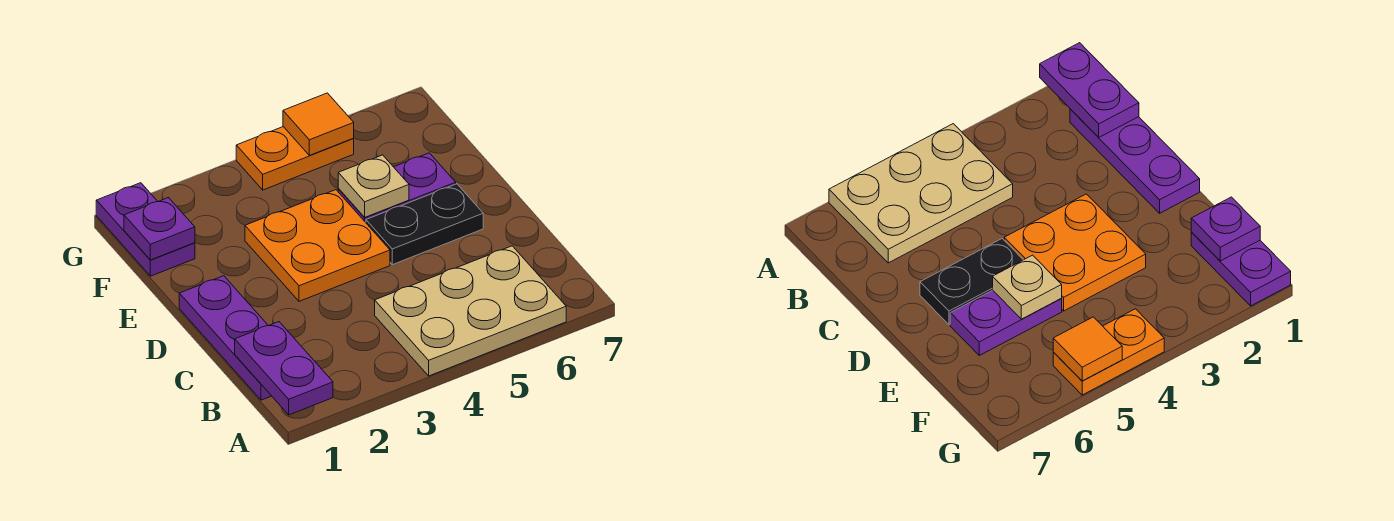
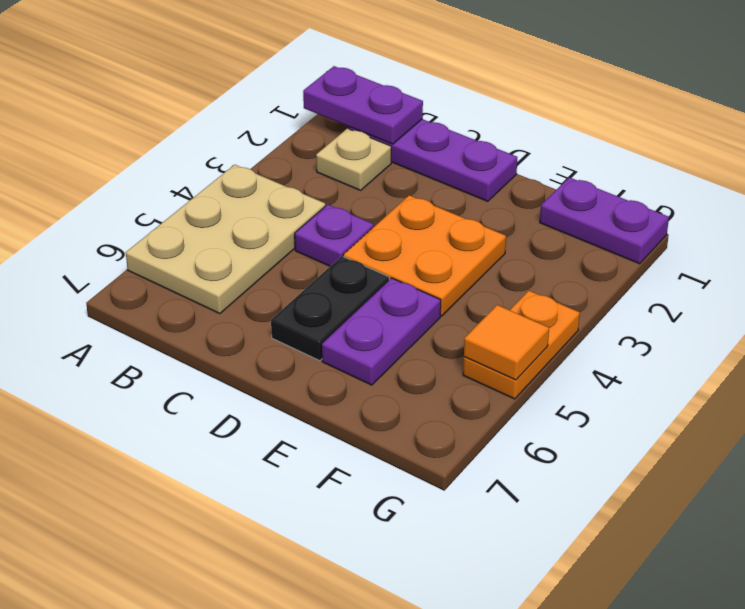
tan 1x1 plate [338,155,409,217] -> tan 1x1 plate moved to [316,129,391,190]
purple 1x1 plate [124,198,195,260] -> purple 1x1 plate moved to [295,205,374,266]

